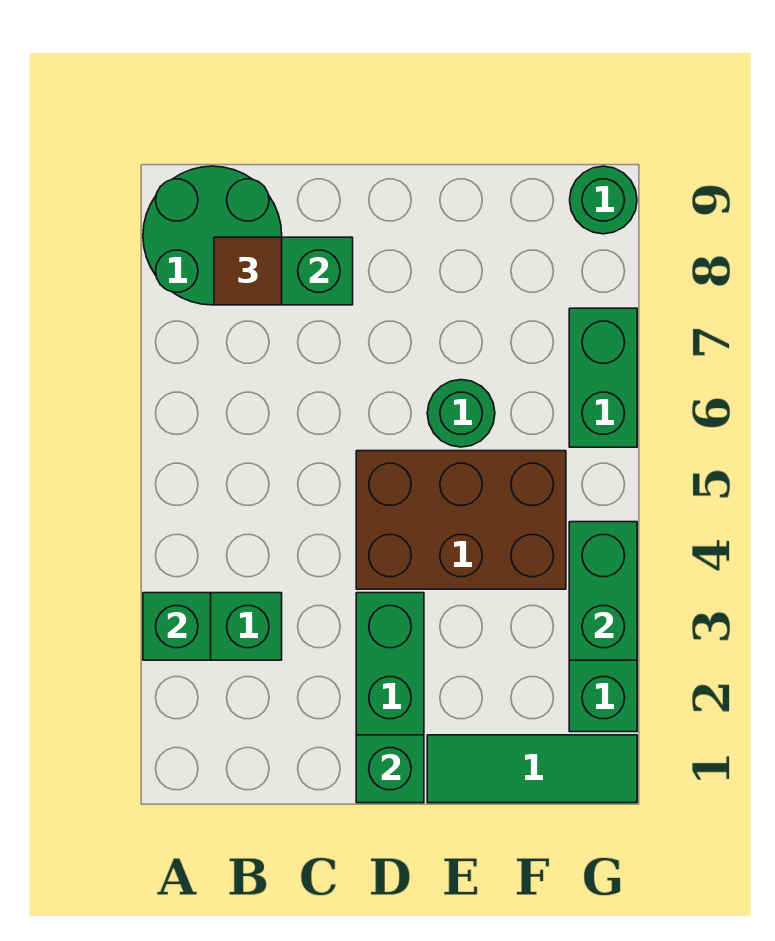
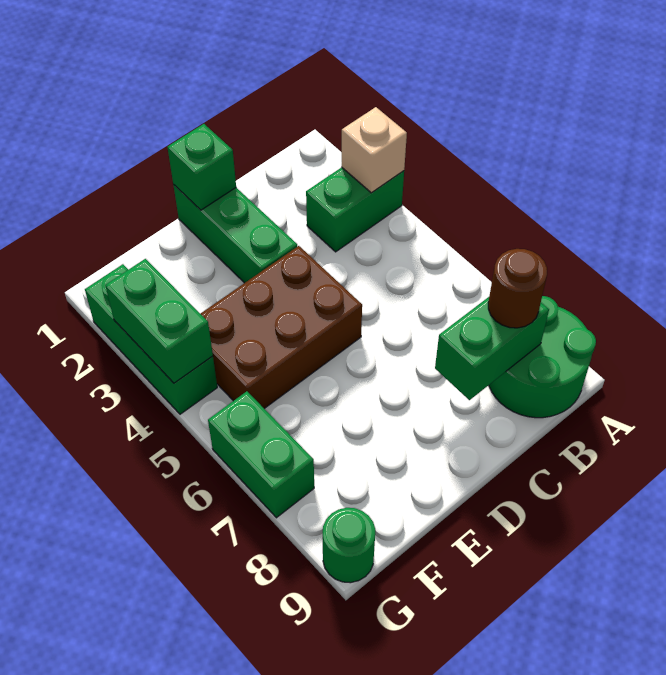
green 1x1 brick [143,593,211,660] -> tan 1x1 brick [341,107,407,193]
brown 1x1 tile [214,237,282,305] -> brown 1x1 round brick [488,249,547,328]
green 1x3 tile [427,735,637,803] -> none
green 1x1 round brick [427,380,495,447] -> none

